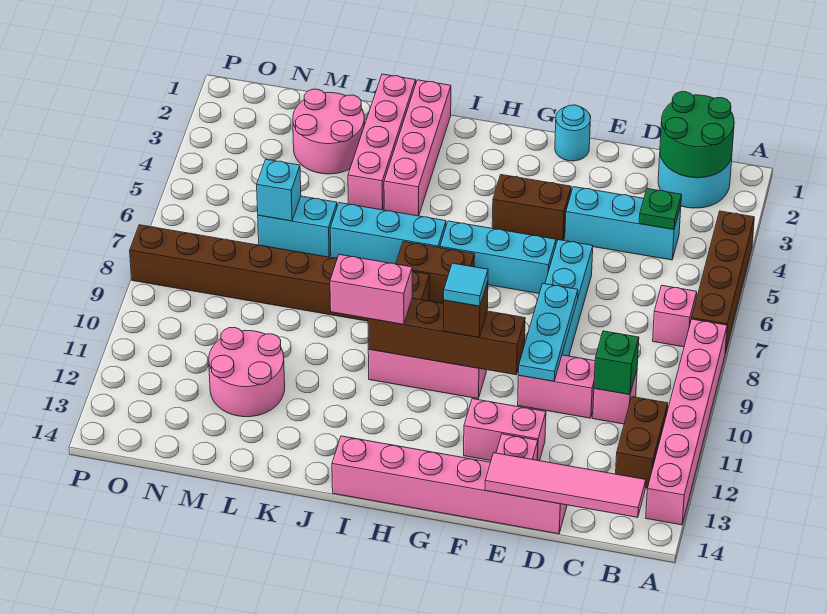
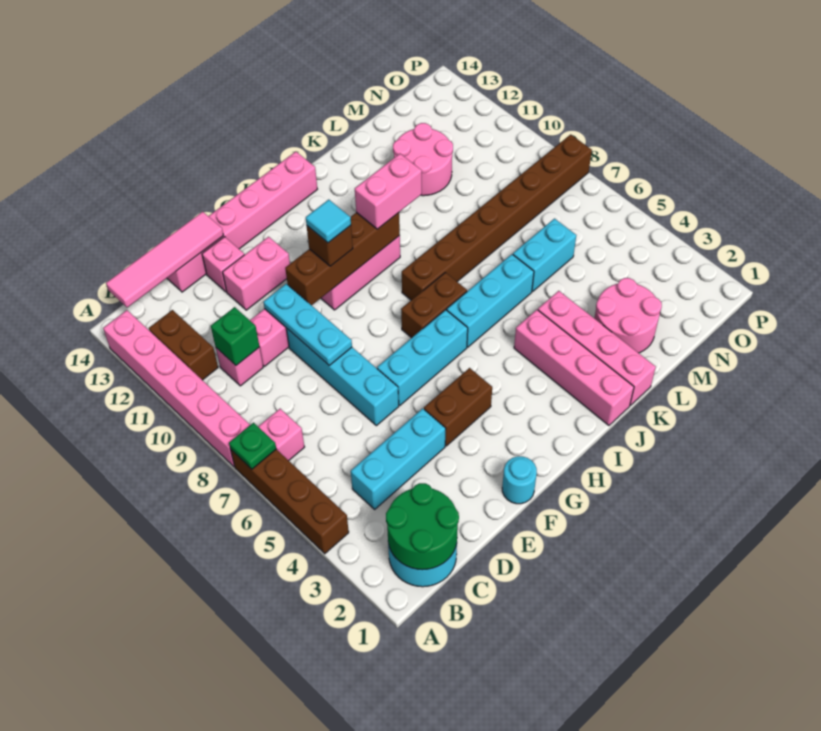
green 1x1 plate [639,189,682,229] -> green 1x1 plate moved to [229,423,276,469]
cyan 1x1 brick [257,159,301,221] -> none

